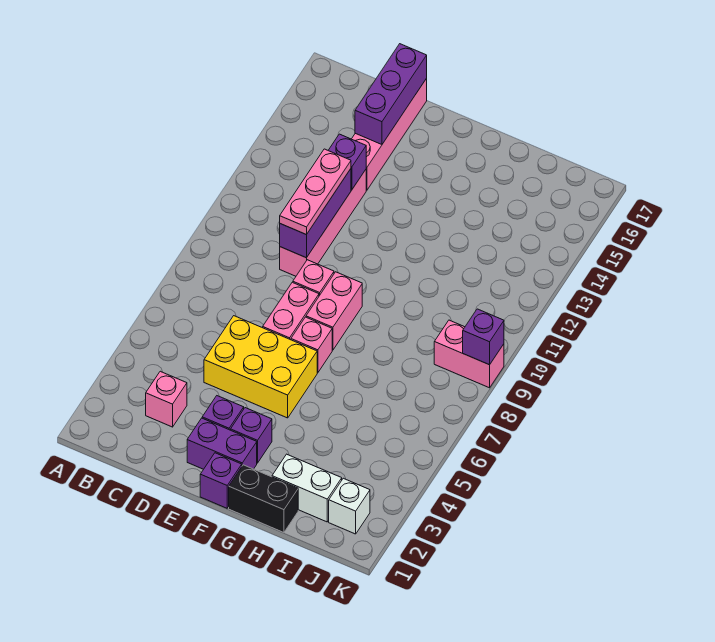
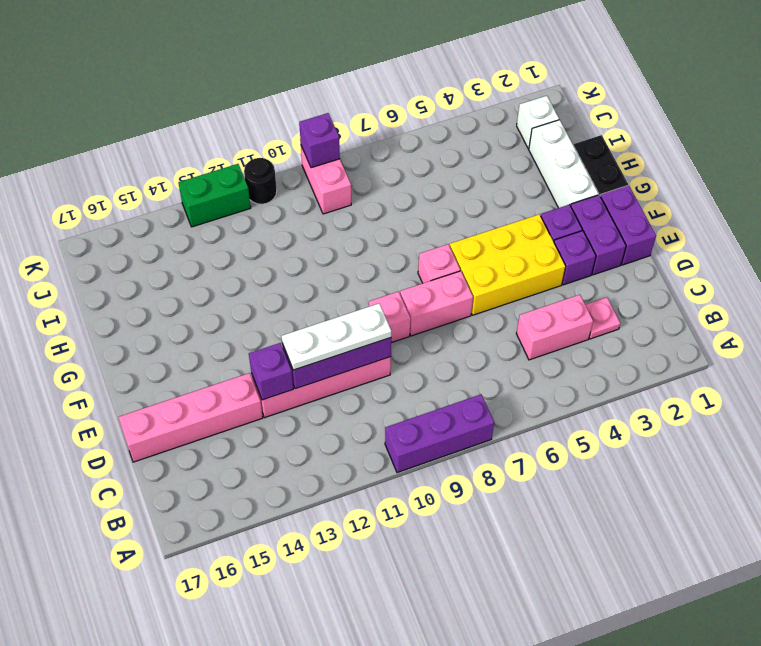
pink 1x1 brick [146,371,187,427] -> pink 1x1 plate [586,297,620,339]
yellow 2x3 brick [204,316,317,418] -> yellow 2x3 brick turned to [450,214,566,315]
pink 1x3 plate [280,149,351,235] -> white 1x3 plate [282,303,391,370]
purple 1x3 brick [355,44,427,144] -> purple 1x3 brick moved to [385,395,494,473]
purple 1x1 brick [200,453,242,508] -> purple 1x2 brick [600,185,656,265]
pink 1x2 brick [306,272,362,350] -> pink 1x2 brick moved to [516,295,593,360]
white 1x2 brick [272,454,342,522] -> white 1x3 brick [529,120,599,208]
none -> black 1x1 round brick [244,158,277,204]
none -> green 1x2 brick [178,164,251,227]

